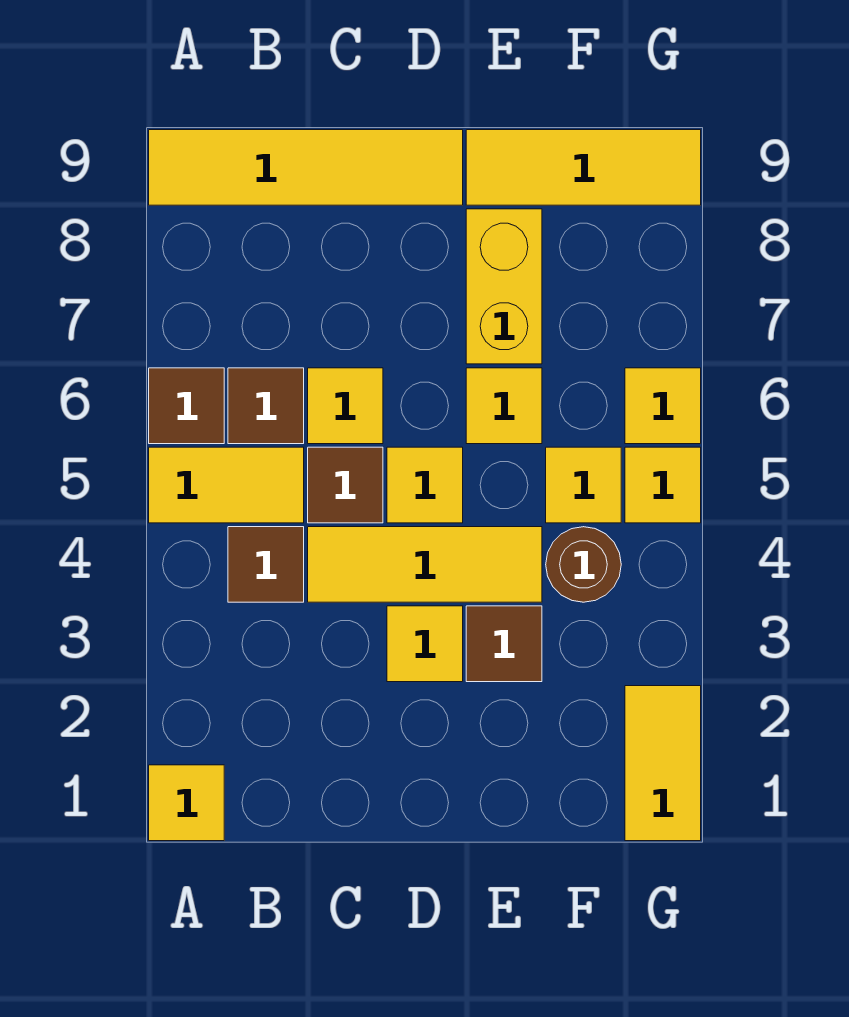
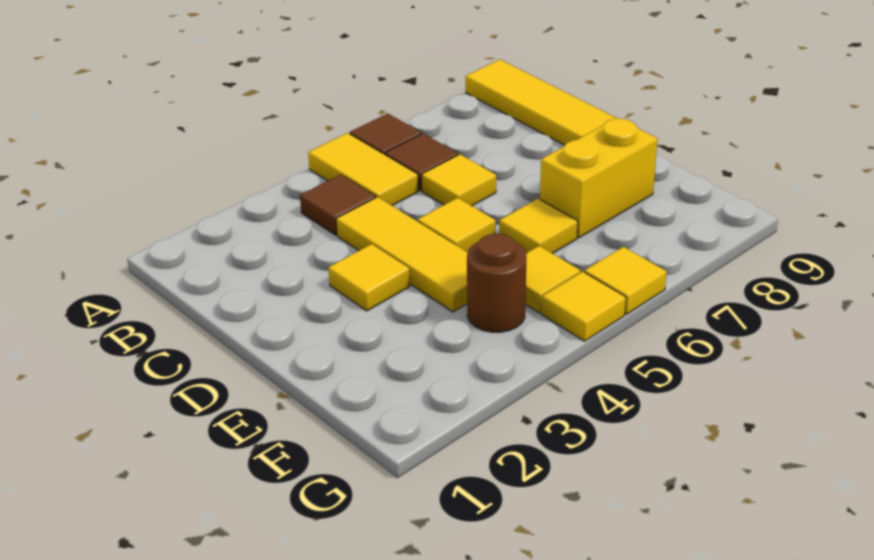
yellow 1x1 tile [149,765,224,841] -> none
brown 1x1 tile [308,447,383,523] -> none
brown 1x1 tile [466,606,542,682] -> none
yellow 1x3 tile [466,130,701,205] -> none
yellow 1x2 tile [625,686,701,841] -> none

